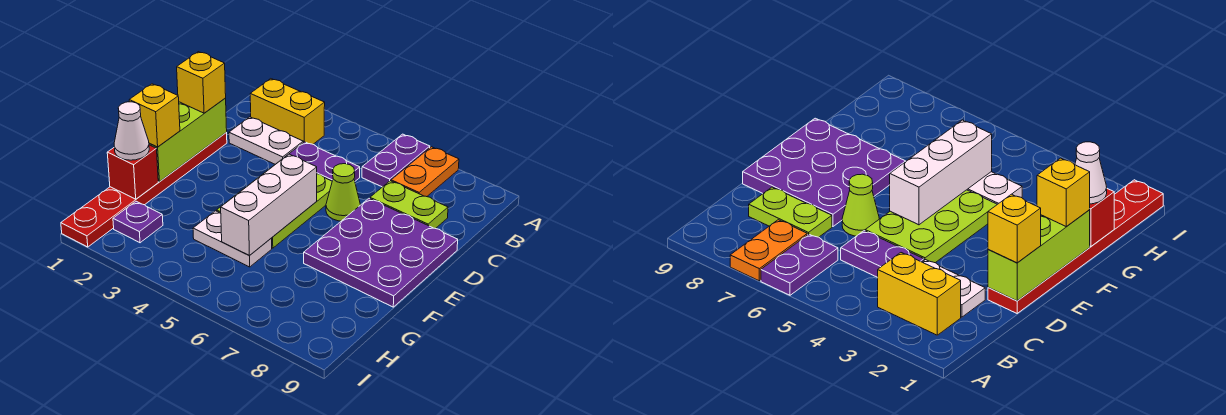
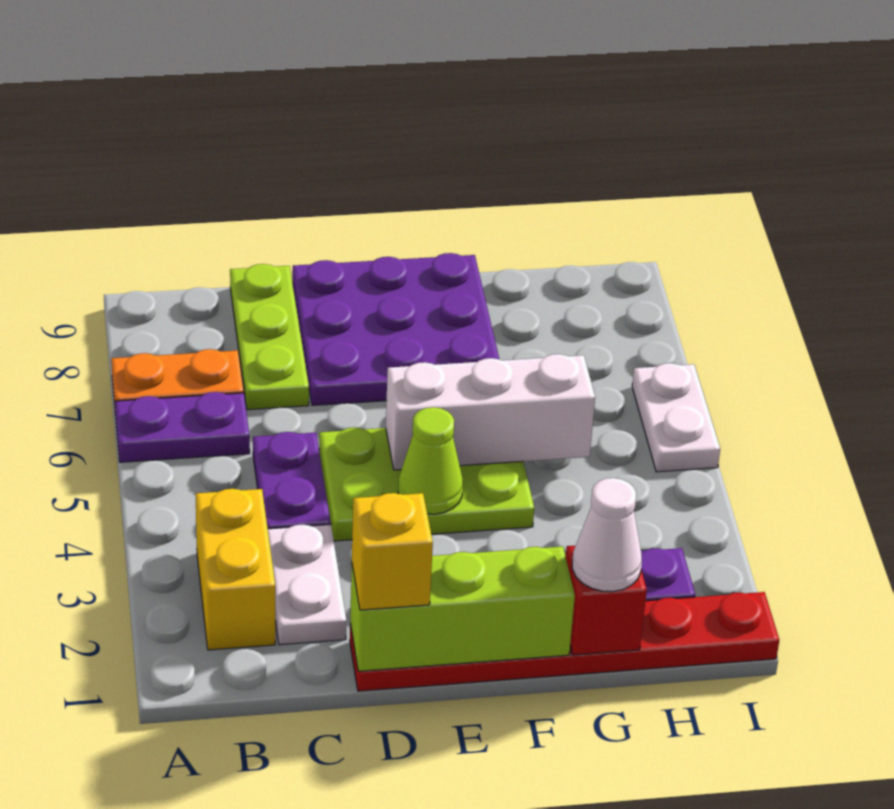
lime 1x2 plate [370,181,448,229] -> lime 1x3 plate [230,264,309,410]
lime 1x1 cone [326,164,360,221] -> lime 1x1 cone moved to [398,407,463,514]
yellow 1x1 brick [129,84,180,147] -> none
white 1x2 plate [193,211,272,267] -> white 1x2 plate moved to [632,363,720,472]

